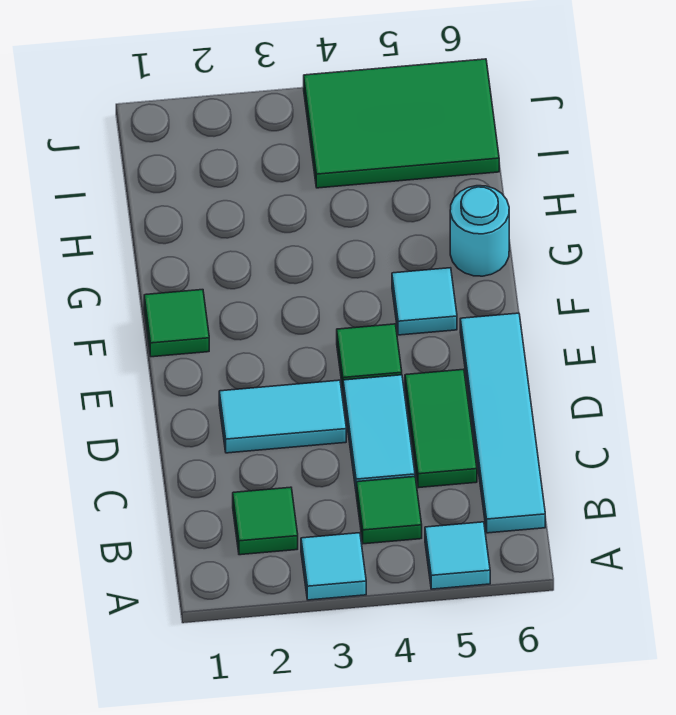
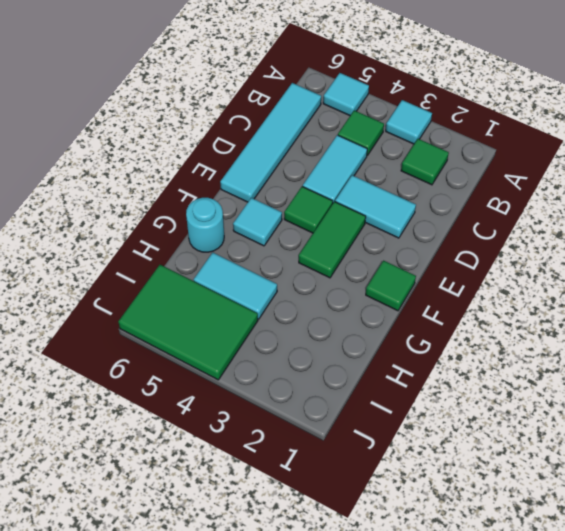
green 1x2 tile [405,369,477,488] -> green 1x2 tile moved to [299,202,366,278]
none -> cyan 1x2 tile [194,253,277,319]

